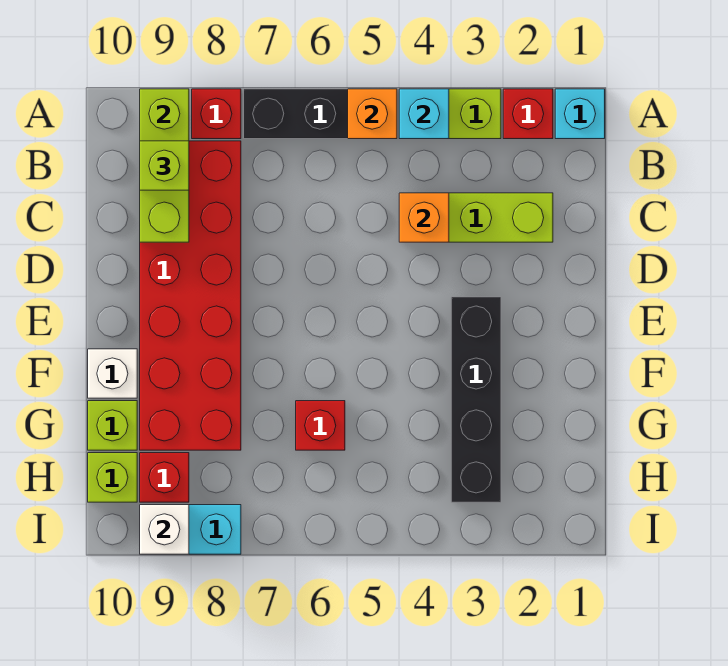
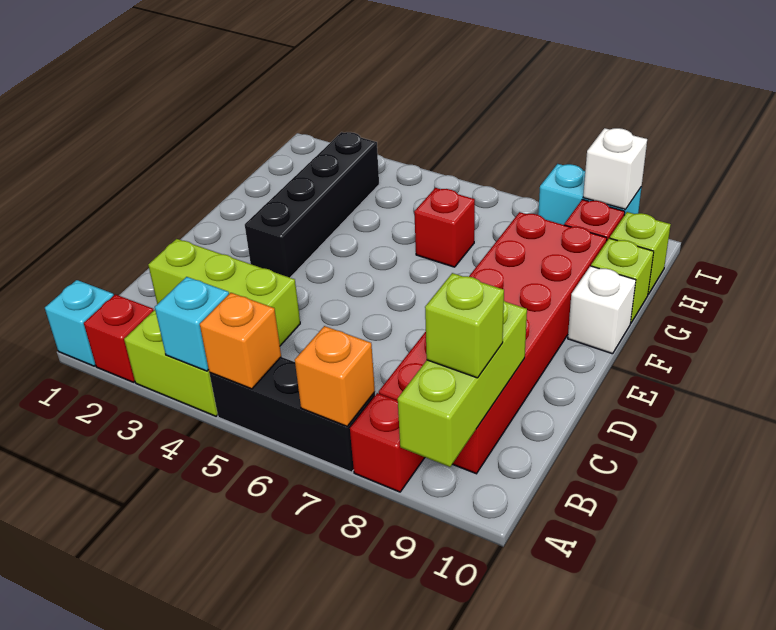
orange 1x1 brick [399,193,449,242] -> orange 1x1 brick moved to [295,326,375,426]

